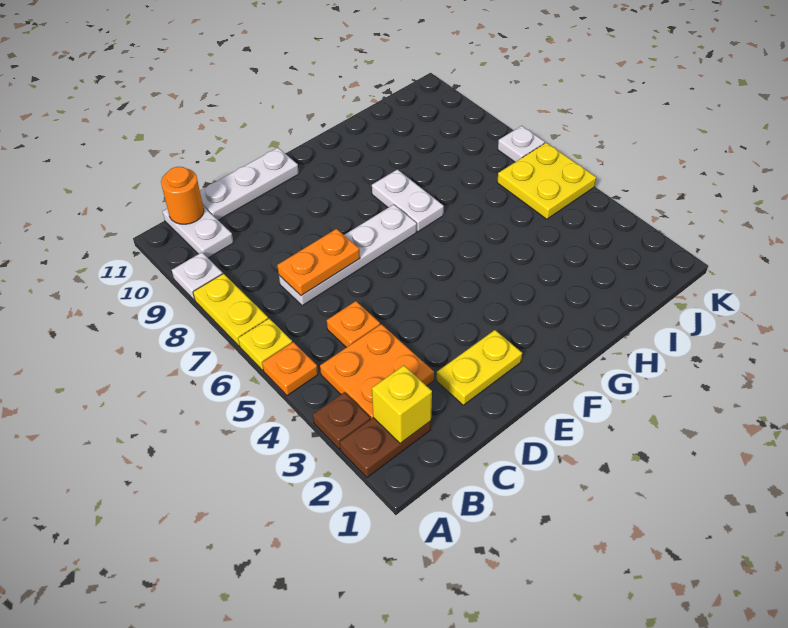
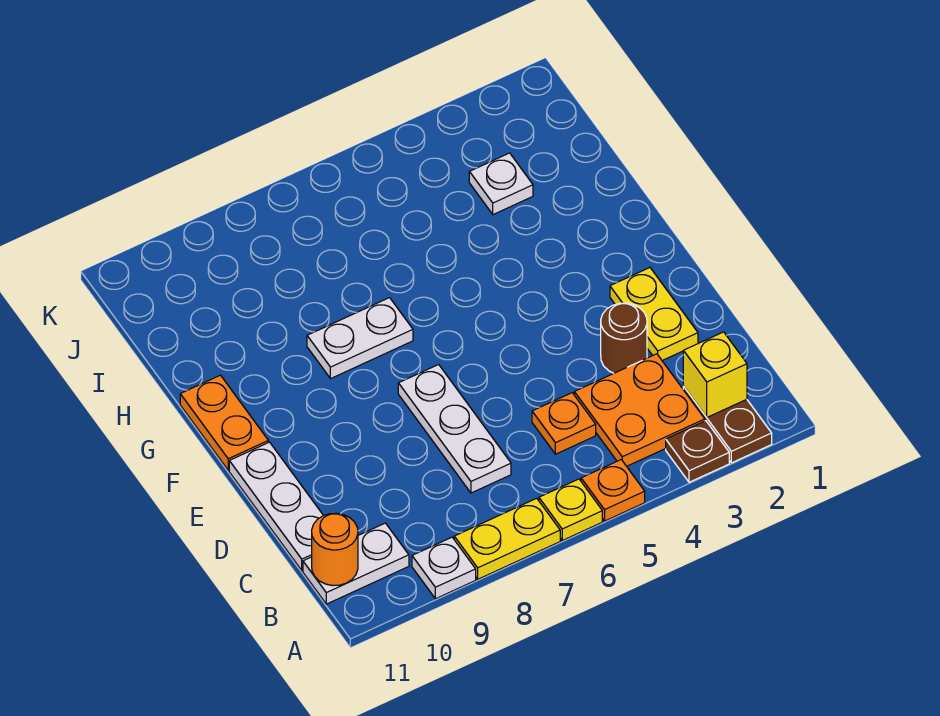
white 1x4 plate [279,204,417,305] -> white 1x3 plate [398,365,511,493]
orange 1x2 plate [277,229,360,296] -> orange 1x2 plate moved to [180,375,268,470]
none -> brown 1x1 round brick [601,303,647,373]
yellow 2x2 plate [497,143,596,219] -> none
white 1x1 plate [498,126,545,162] -> white 1x1 plate moved to [469,153,533,215]

